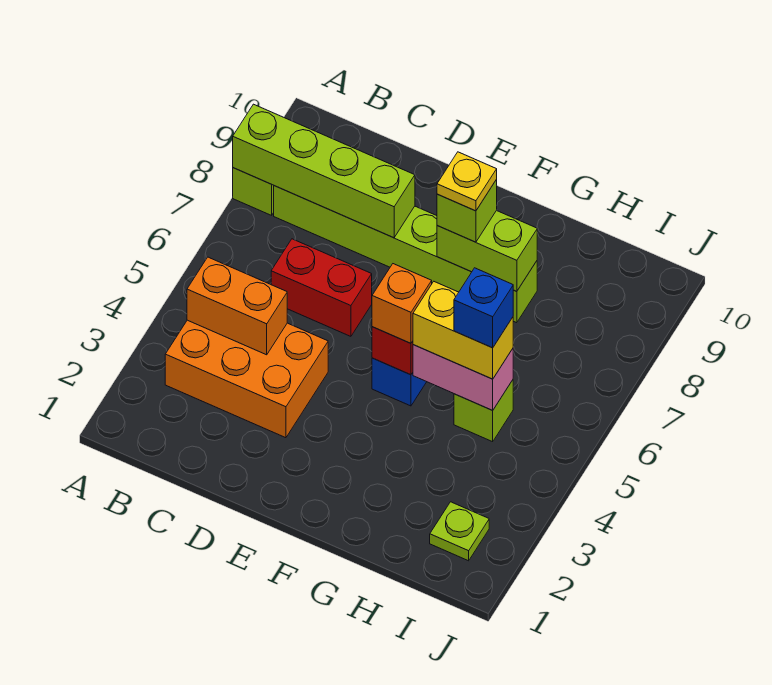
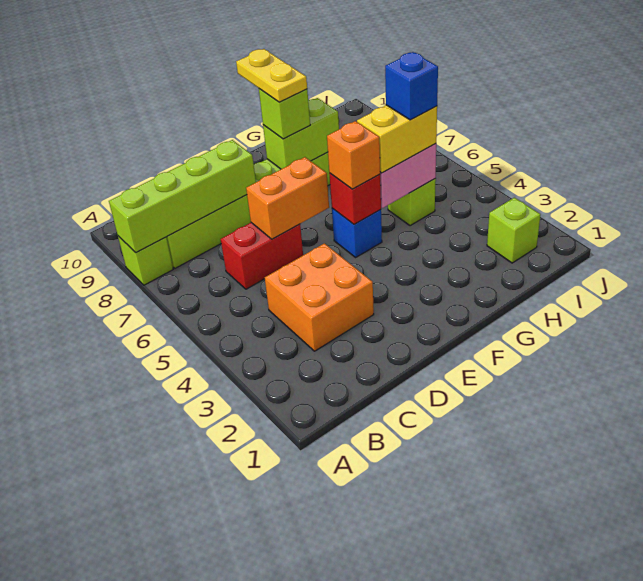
orange 2x3 brick [165,320,328,438] -> orange 2x2 brick [265,243,374,351]
orange 1x2 brick [187,257,287,355] -> orange 1x2 brick moved to [246,157,329,239]
yellow 1x1 plate [437,152,497,211] -> yellow 1x2 plate [236,49,307,102]
lime 1x1 plate [430,502,489,561] -> lime 1x1 brick [487,198,540,263]

